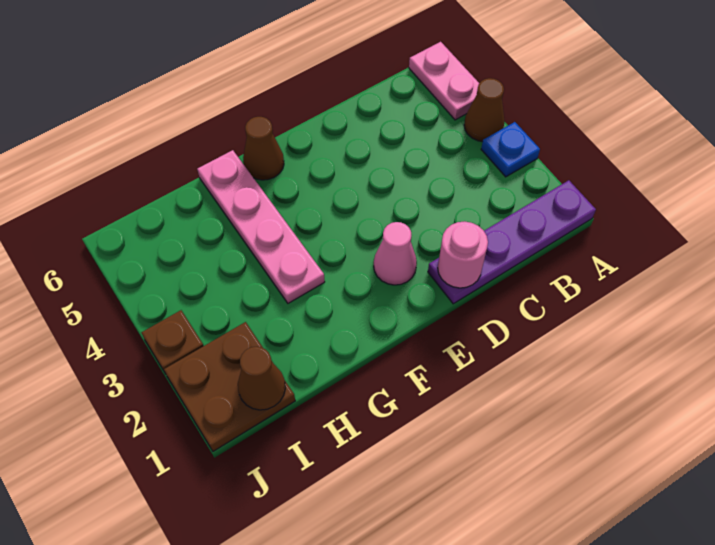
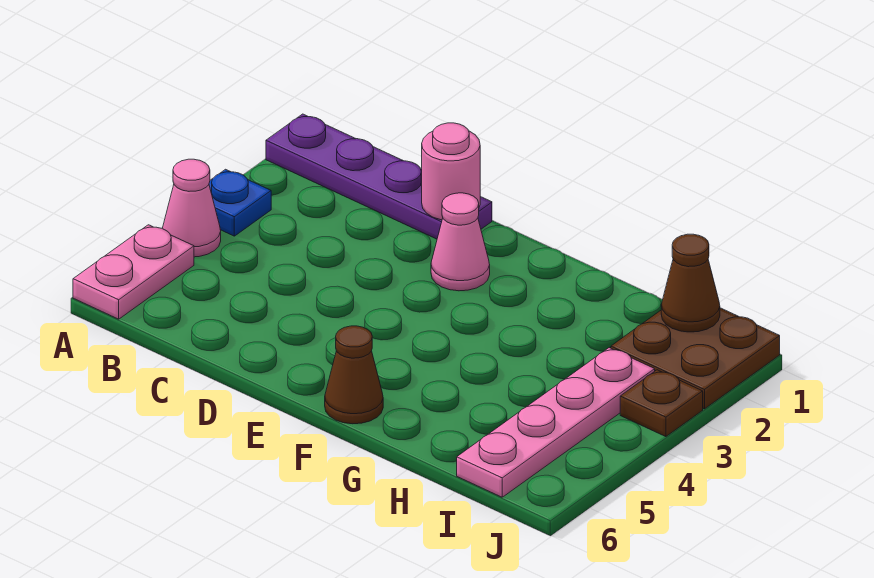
brown 1x1 cone [464,78,505,142] -> pink 1x1 cone [162,159,221,257]
pink 1x4 plate [197,150,325,303] -> pink 1x4 plate moved to [457,348,655,497]

